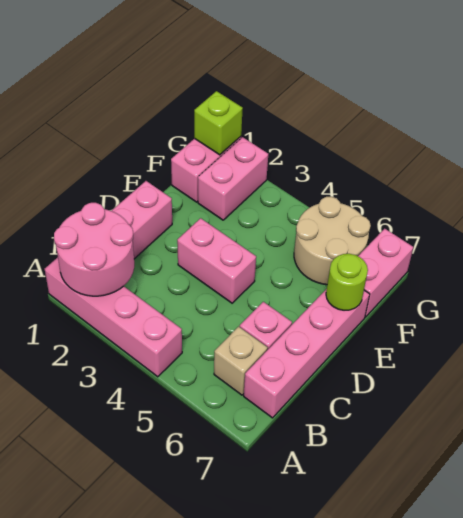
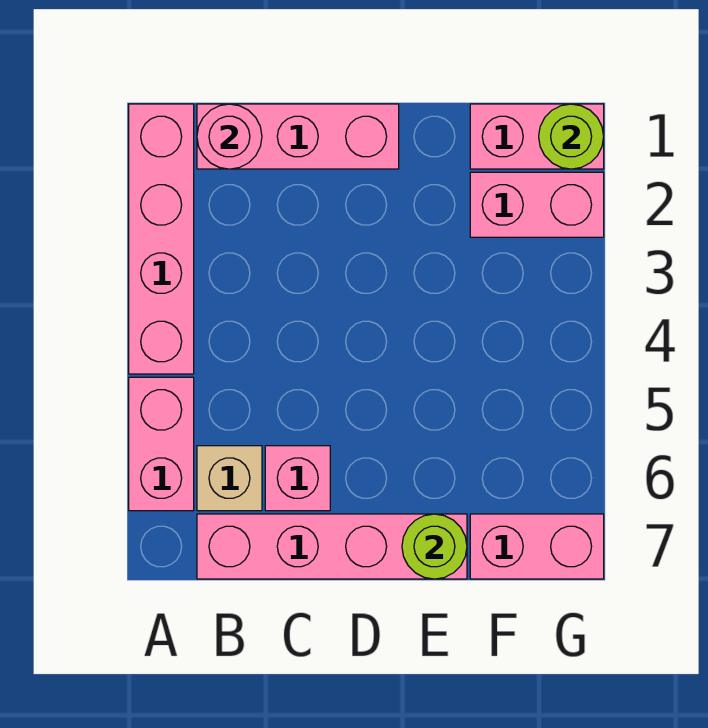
pink 2x2 round brick [54,203,134,296] -> pink 1x1 round brick [197,104,262,169]
pink 1x2 brick [177,218,256,303] -> pink 1x2 brick moved to [129,377,194,511]
tan 2x2 round brick [294,197,371,285] -> none
lime 1x1 brick [194,91,243,155] -> lime 1x1 round brick [539,104,604,169]

